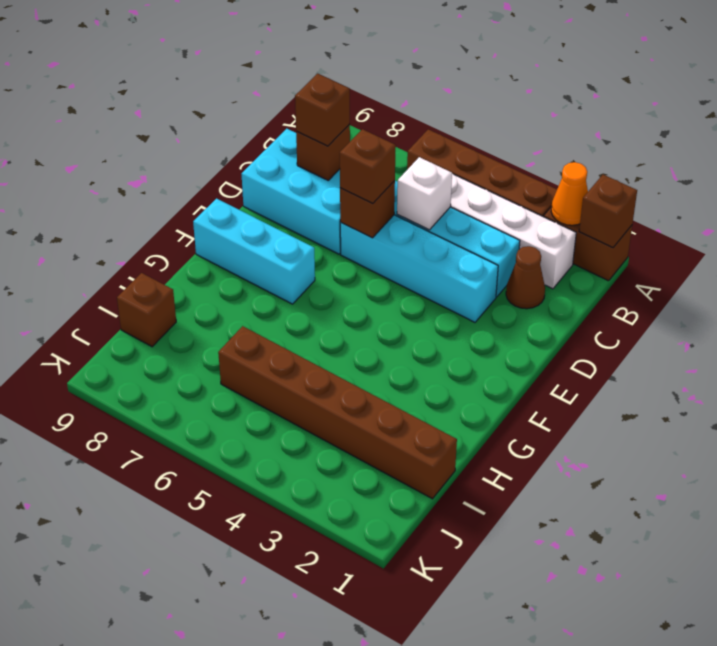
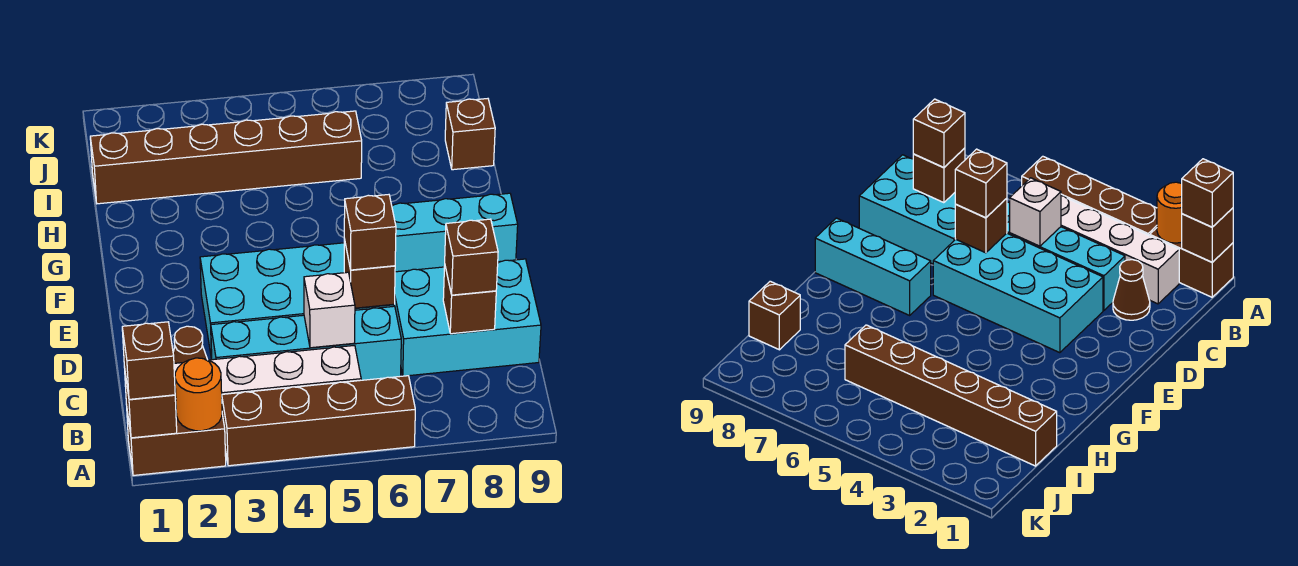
none -> brown 1x1 brick [122,322,175,399]
orange 1x1 cone [551,162,588,225] -> orange 1x1 round brick [175,358,222,431]
cyan 1x4 brick [340,215,498,322] -> cyan 2x4 brick [200,243,394,359]

